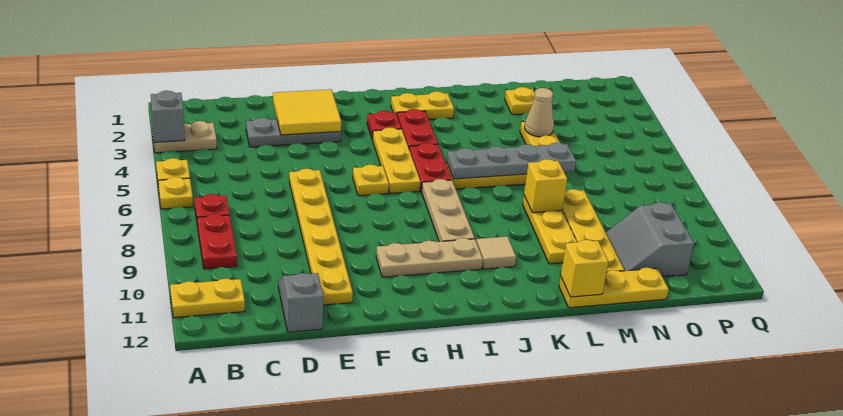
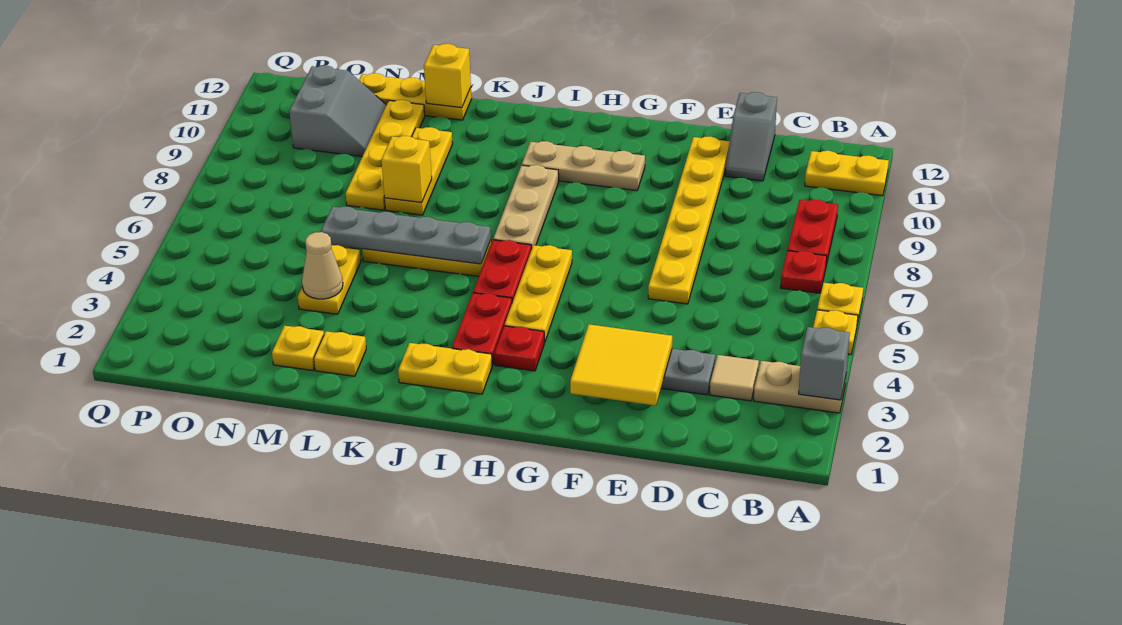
yellow 1x1 plate [353,165,389,196] -> yellow 1x1 plate moved to [314,331,366,376]
tan 1x1 tile [476,236,516,269] -> tan 1x1 tile moved to [710,355,759,401]

